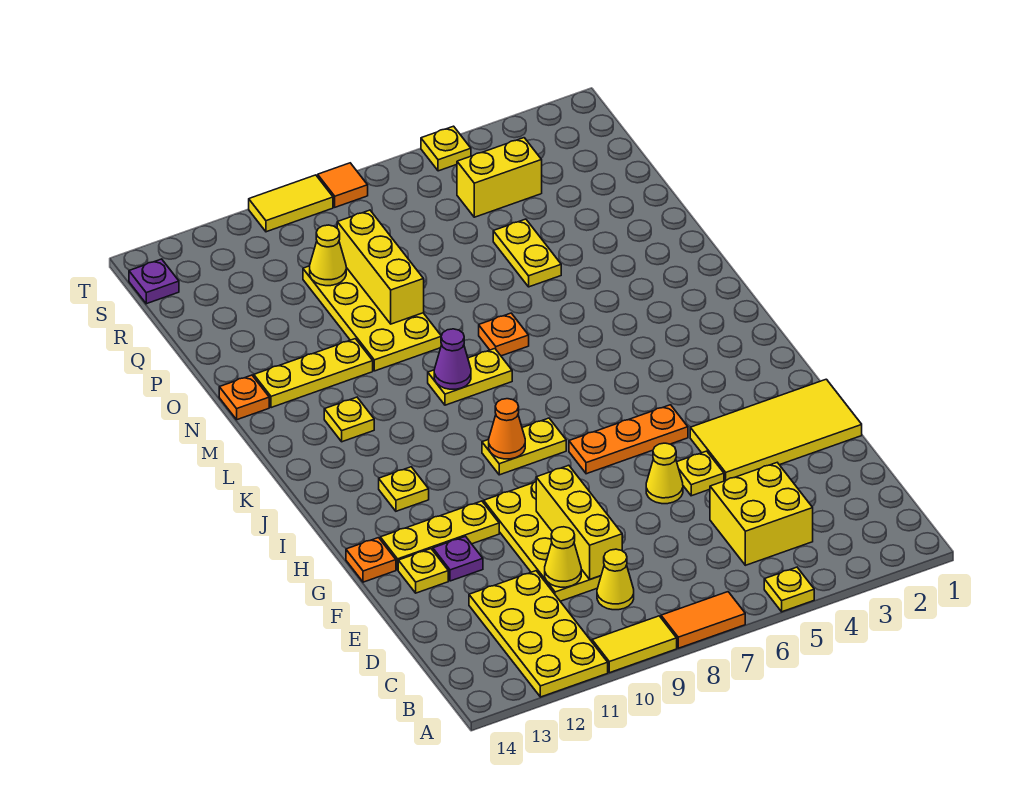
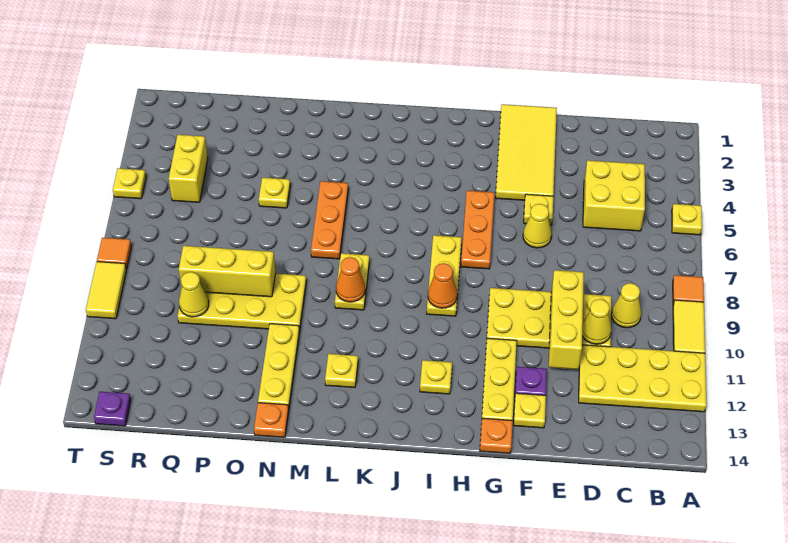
orange 1x2 tile [661,592,745,648] -> orange 1x1 tile [673,275,704,304]
yellow 1x3 brick [536,465,622,579] -> yellow 1x3 brick turned to [549,270,584,369]
yellow 1x2 plate [482,418,566,475] -> yellow 1x3 plate [427,235,462,316]
purple 1x1 cone [434,329,471,389] -> orange 1x1 cone [336,257,365,302]
orange 1x1 plate [479,313,529,356] -> orange 1x3 plate [311,181,348,259]
yellow 1x2 plate [493,219,561,287] -> yellow 1x1 plate [259,178,290,208]

